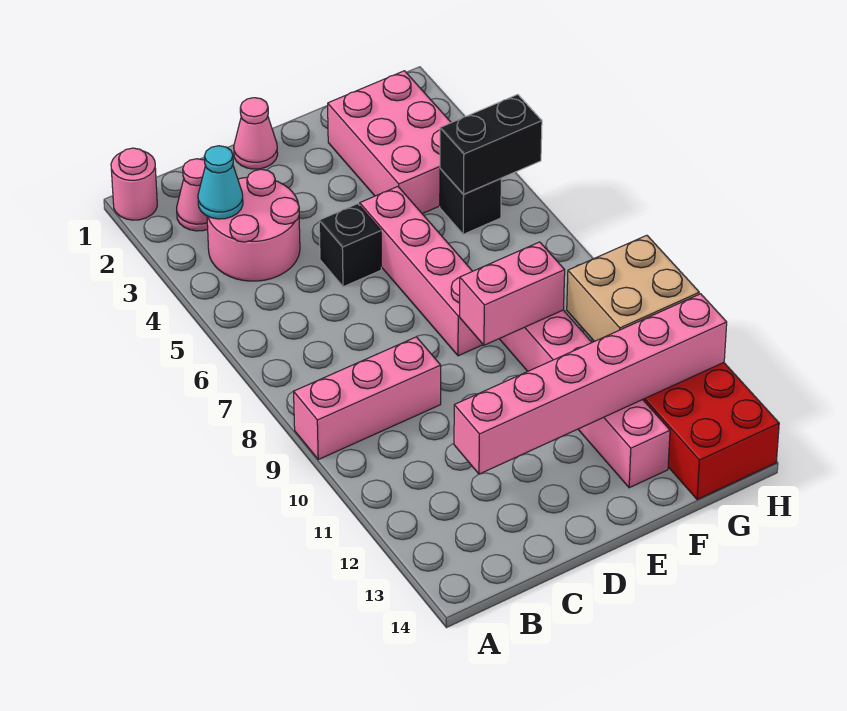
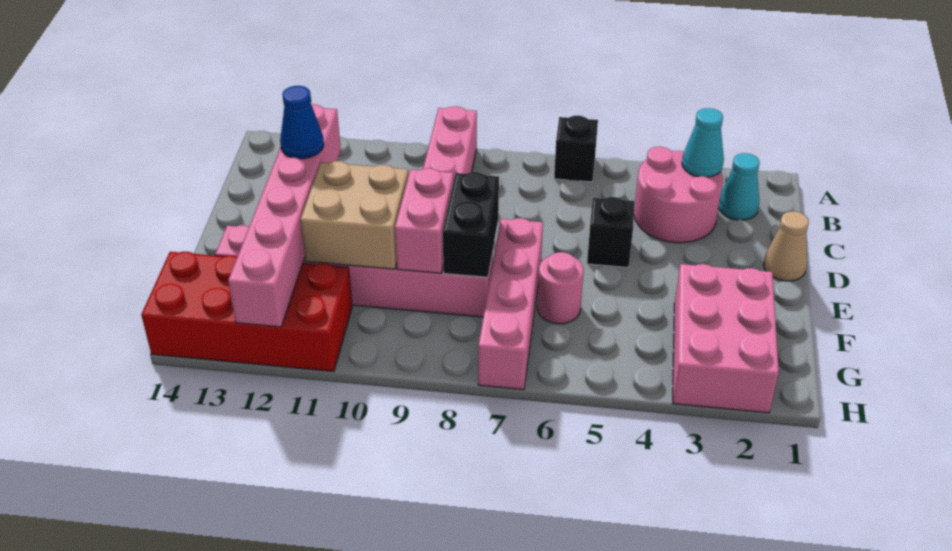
pink 1x1 round brick [111,148,157,220] -> pink 1x1 round brick moved to [537,252,584,324]
pink 1x1 cone [177,159,208,231] -> cyan 1x1 cone [719,153,760,220]
pink 1x1 cone [234,98,278,169] -> tan 1x1 cone [763,211,809,281]
none -> blue 1x1 cone [280,86,324,159]
pink 1x4 brick [360,187,483,356] -> pink 1x4 brick turned to [478,218,543,390]
pink 2x3 brick [328,71,451,214] -> pink 2x3 brick turned to [673,264,779,413]
black 1x1 brick [440,169,501,234] -> black 1x1 brick moved to [554,116,598,182]
black 1x2 brick [440,95,542,194] -> black 1x2 brick moved to [443,172,499,277]
tan 2x2 brick [567,235,699,341] -> tan 2x2 brick moved to [300,161,408,269]

